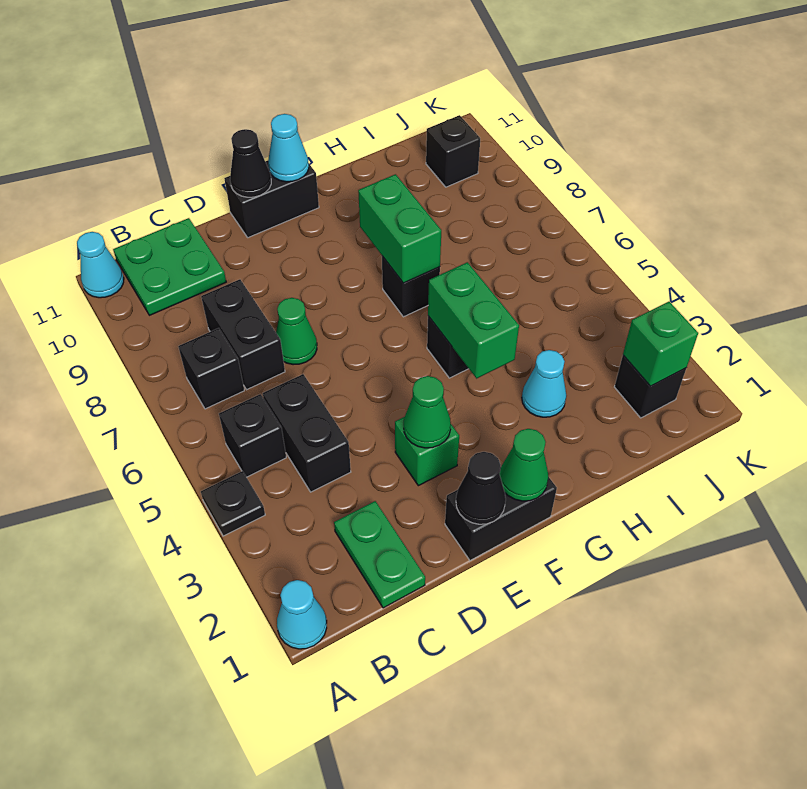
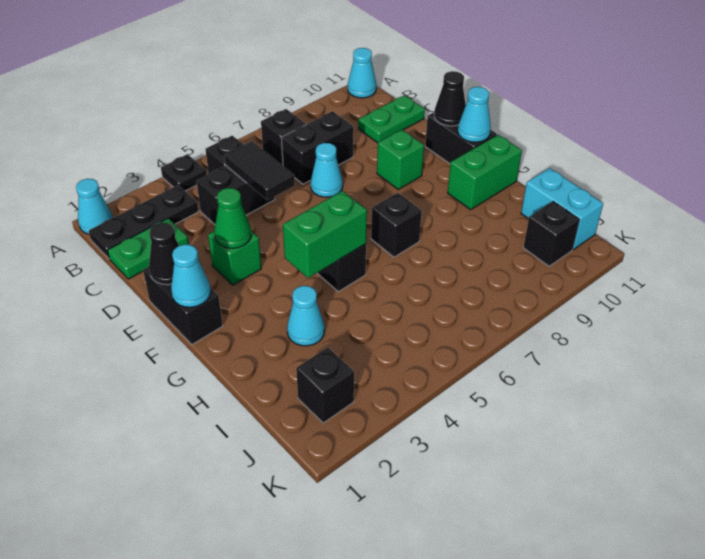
none -> black 1x3 plate [89,185,198,259]
green 2x2 plate [113,218,226,315] -> green 1x2 plate [358,95,425,143]
none -> black 1x2 tile [224,141,295,200]
green 1x1 cone [276,298,317,365] -> cyan 1x1 cone [310,143,343,197]
green 1x1 cone [500,429,549,501] -> cyan 1x1 cone [171,244,211,307]
green 1x2 brick [358,174,441,283] -> green 1x2 brick moved to [448,135,522,210]
none -> cyan 1x2 brick [521,168,603,250]
green 1x1 brick [623,302,698,386] -> green 1x1 brick moved to [377,130,424,189]

